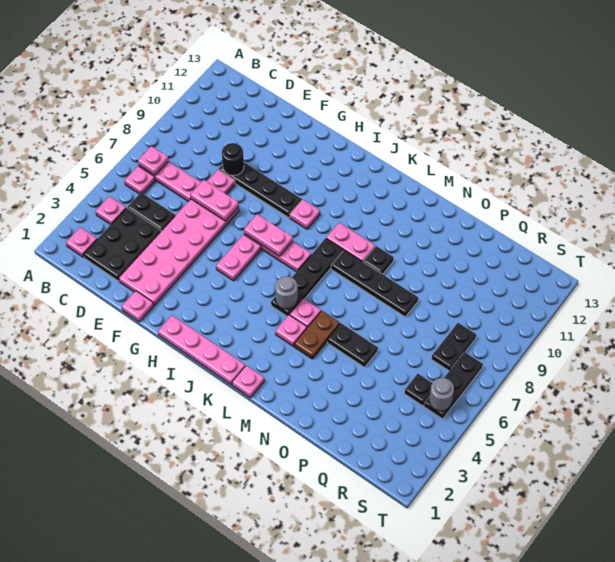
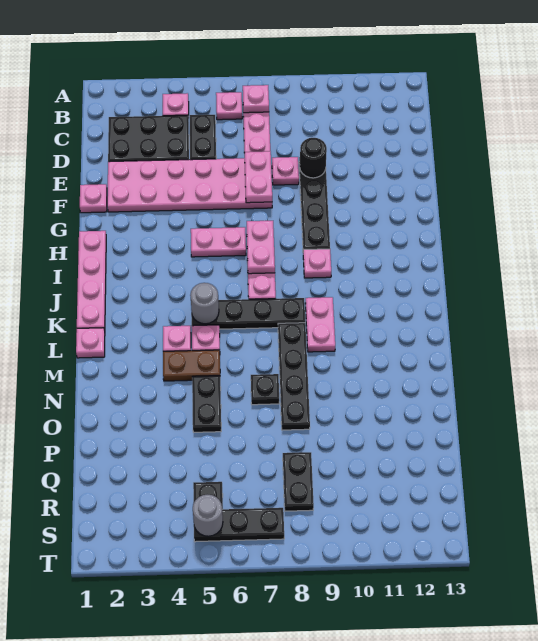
pink 1x1 plate [66,227,97,257] -> none
black 1x1 plate [363,246,394,274] -> black 1x1 plate moved to [251,374,279,405]
black 1x2 plate [431,323,476,371] -> black 1x2 plate turned to [283,452,314,511]

